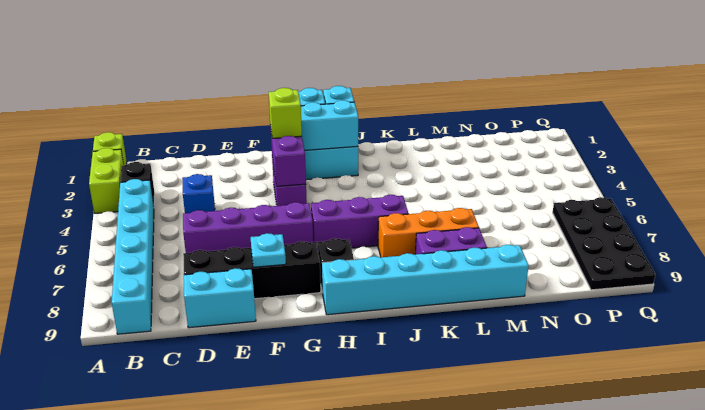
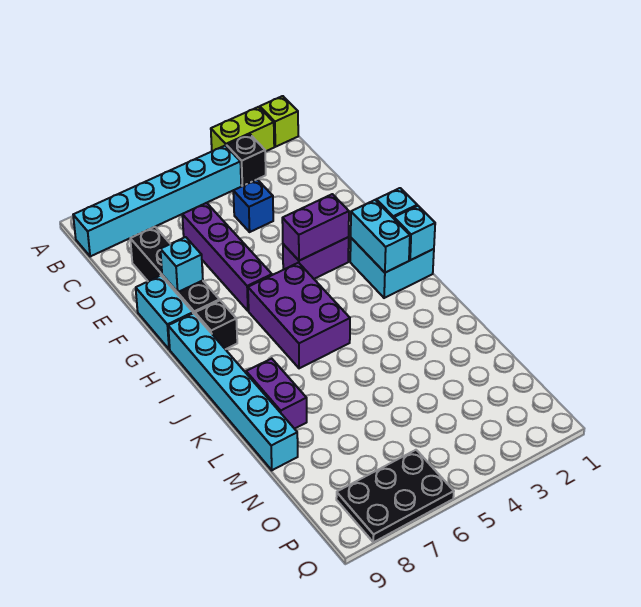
cyan 1x2 brick [184,268,256,328] -> cyan 1x2 brick moved to [136,276,193,349]
cyan 1x1 plate [251,233,286,267] -> cyan 1x1 brick [160,237,203,292]
lime 1x1 brick [269,88,302,138] -> none
purple 1x3 brick [311,195,409,248] -> purple 2x3 brick [248,263,350,368]
orange 1x3 brick [378,208,479,257] -> none
black 2x4 plate [553,197,655,290] -> black 2x3 plate [336,450,454,542]

